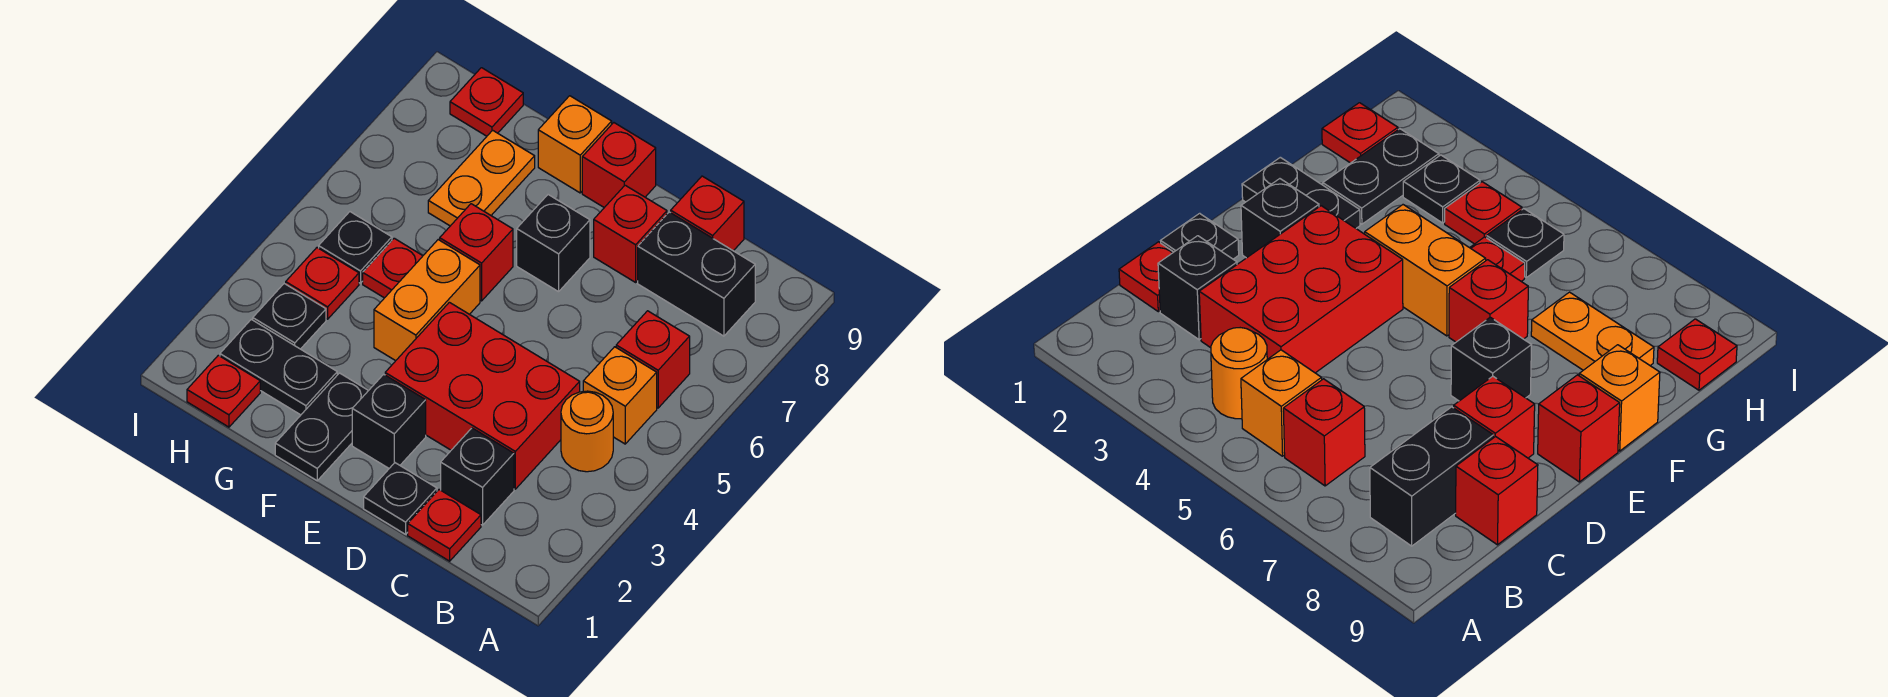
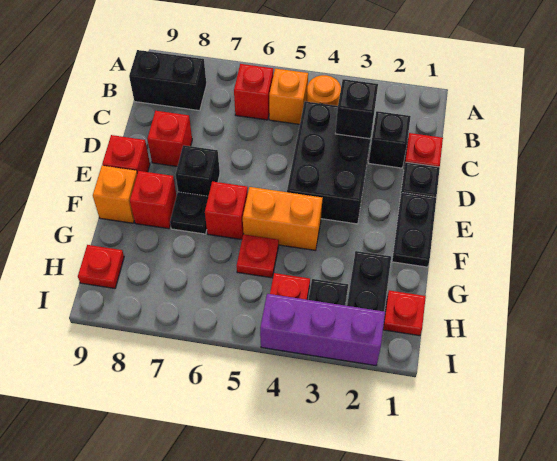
black 1x2 brick [638,212,755,336] -> black 1x2 brick turned to [129,50,207,111]
red 2x3 brick [385,302,580,489] -> black 2x3 brick [287,101,373,224]
red 1x1 brick [671,176,744,251] -> red 1x1 brick moved to [130,171,177,229]
black 1x1 brick [352,374,426,468] -> black 1x1 brick moved to [335,79,378,139]
black 1x2 plate [275,373,368,481] -> black 1x2 plate turned to [392,193,436,267]
orange 1x2 plate [428,130,535,226] -> none
black 1x1 plate [319,212,392,283] -> black 1x1 plate moved to [170,192,208,234]
none -> purple 1x3 brick [260,294,385,366]

